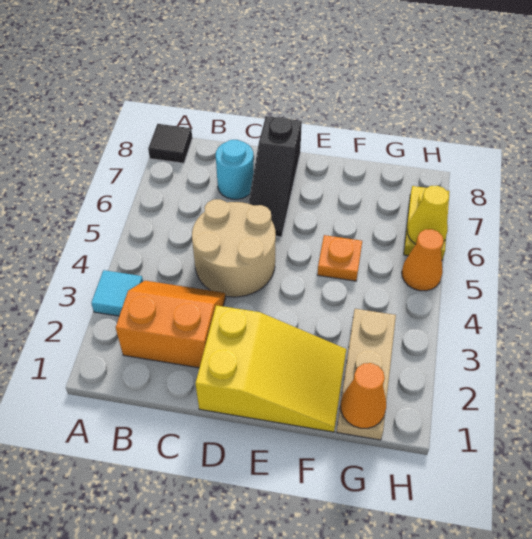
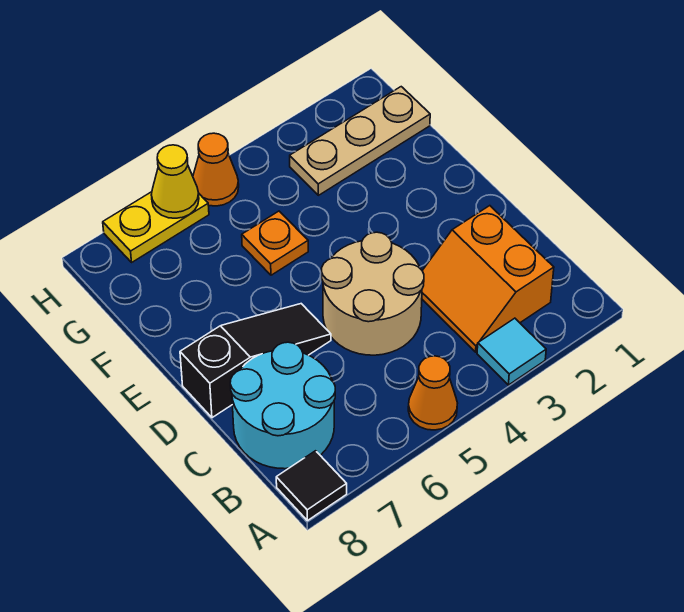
cyan 1x1 round brick [216,140,254,199] -> cyan 2x2 round brick [230,342,335,469]
yellow 2x3 slope [195,305,346,432] -> none
orange 1x1 cone [341,363,386,428] -> orange 1x1 cone moved to [408,356,457,430]

